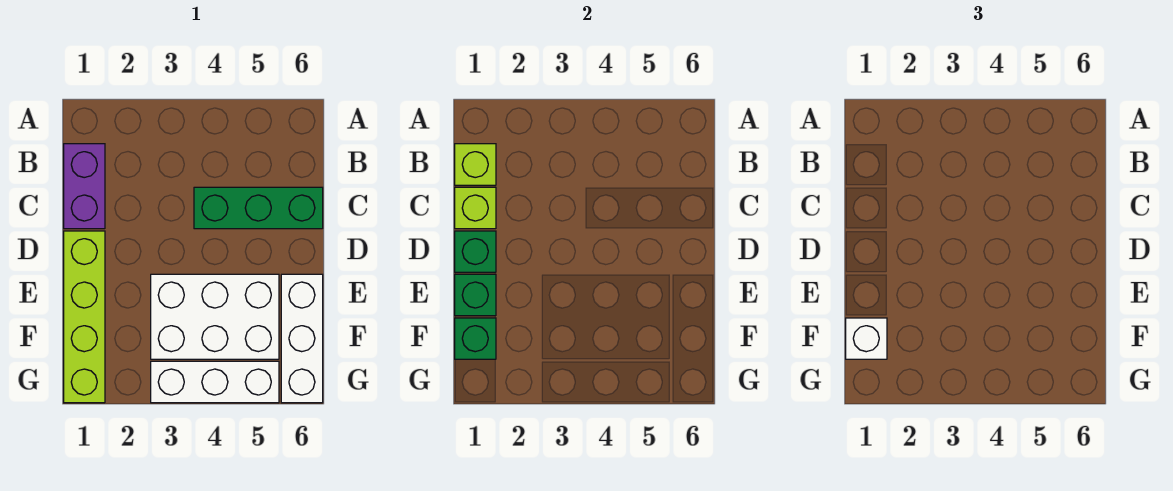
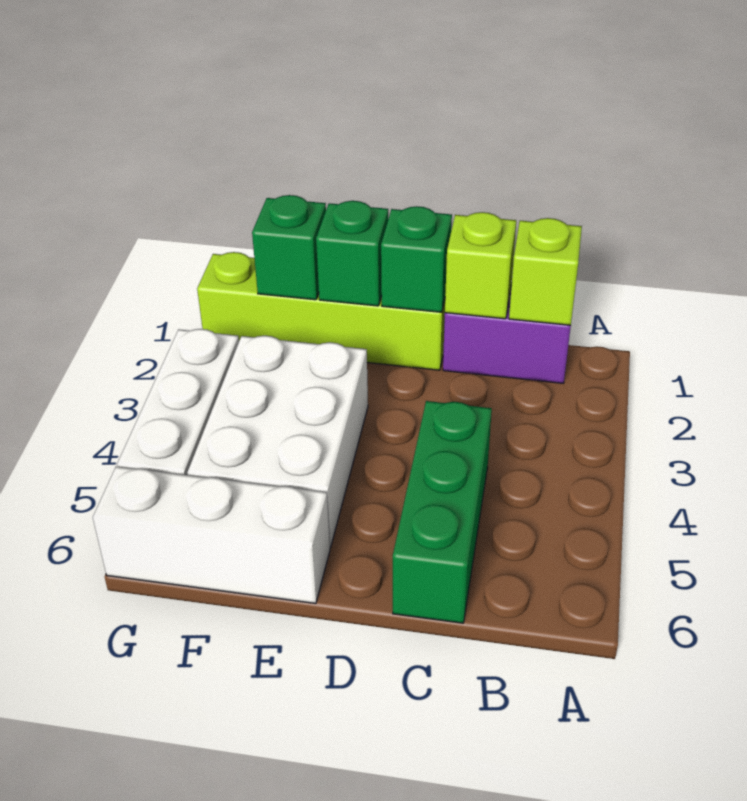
white 1x1 brick [846,318,887,359] -> none

